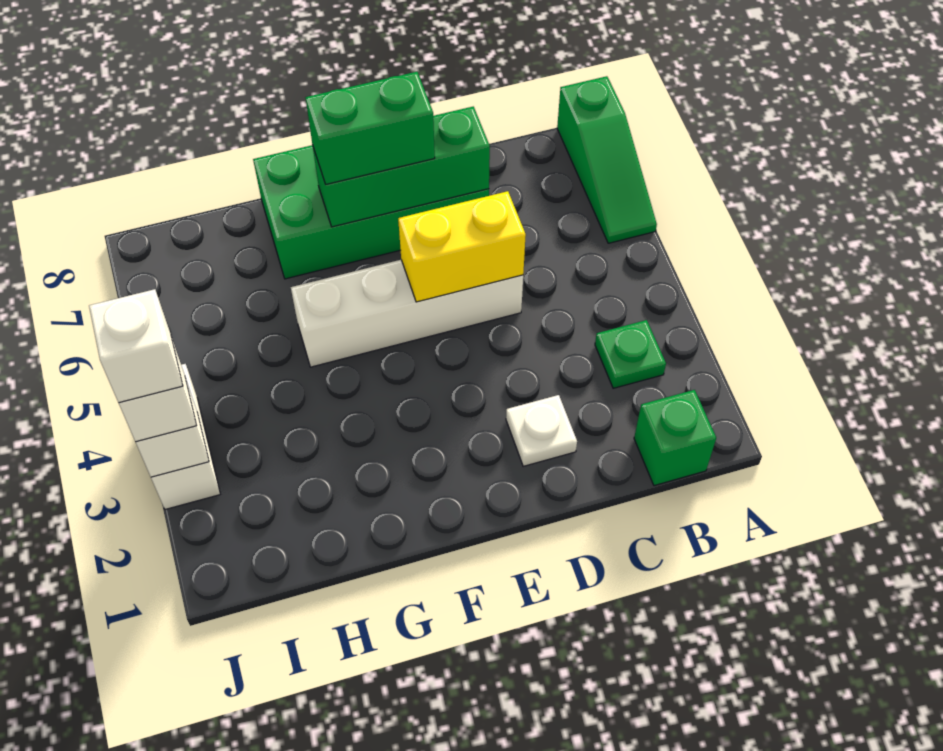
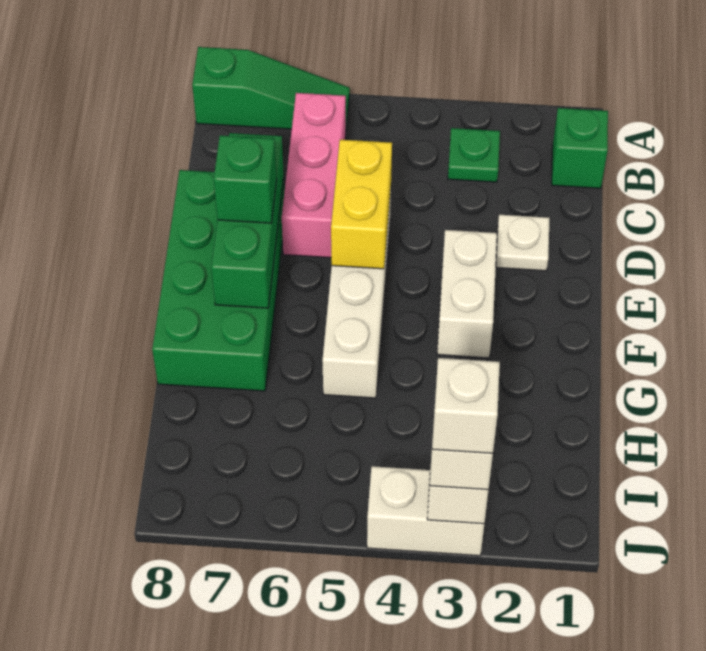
none -> pink 1x3 brick [282,93,346,258]
none -> white 1x2 brick [437,230,497,358]
green 1x2 brick [305,72,435,184] -> green 1x1 brick [214,135,277,223]

